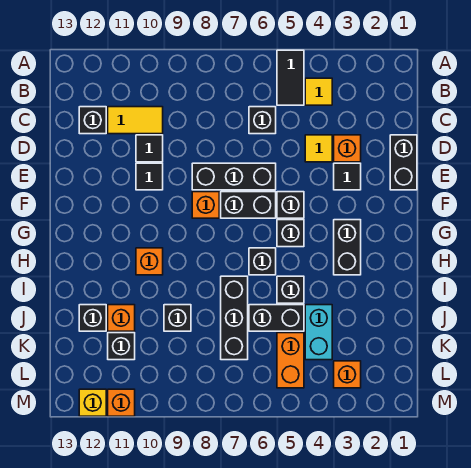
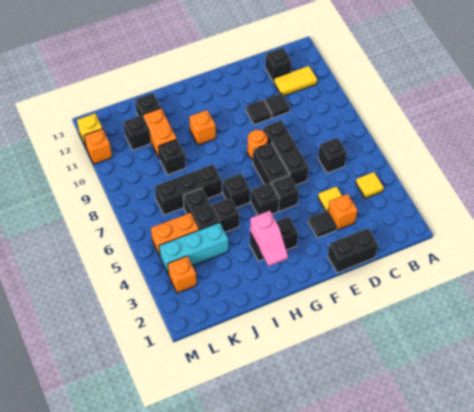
black 1x2 tile [277,50,304,105] -> none
yellow 1x2 tile [108,107,163,134] -> yellow 1x2 tile turned to [274,66,317,96]
orange 1x1 brick [192,192,219,218] -> orange 1x1 round brick [247,130,268,159]
none -> pink 1x2 slope [250,211,288,266]
cyan 1x2 brick [305,305,332,360] -> cyan 1x3 brick [159,222,228,275]
orange 1x1 brick [108,305,135,331] -> orange 1x2 brick [143,108,177,159]

